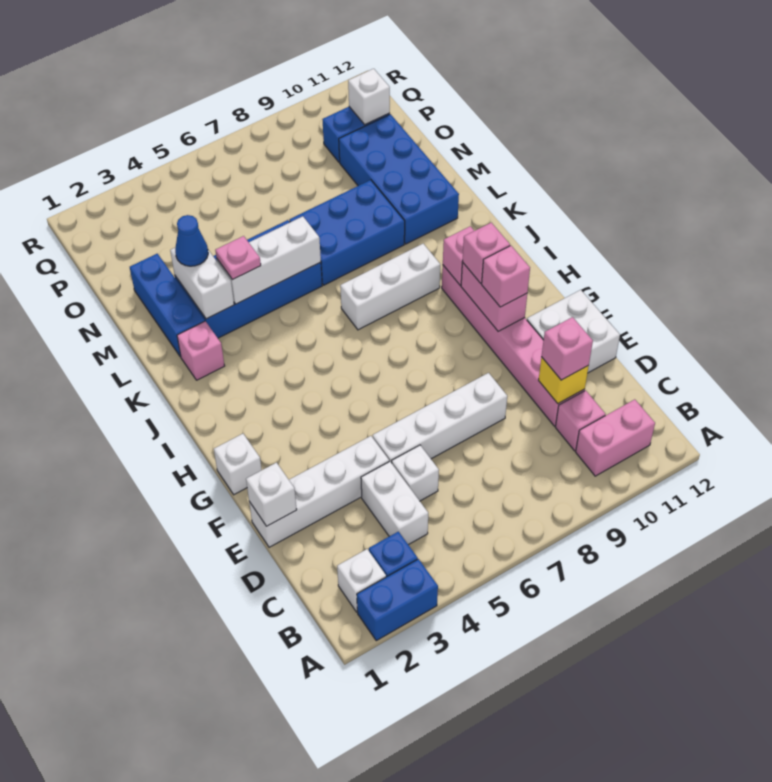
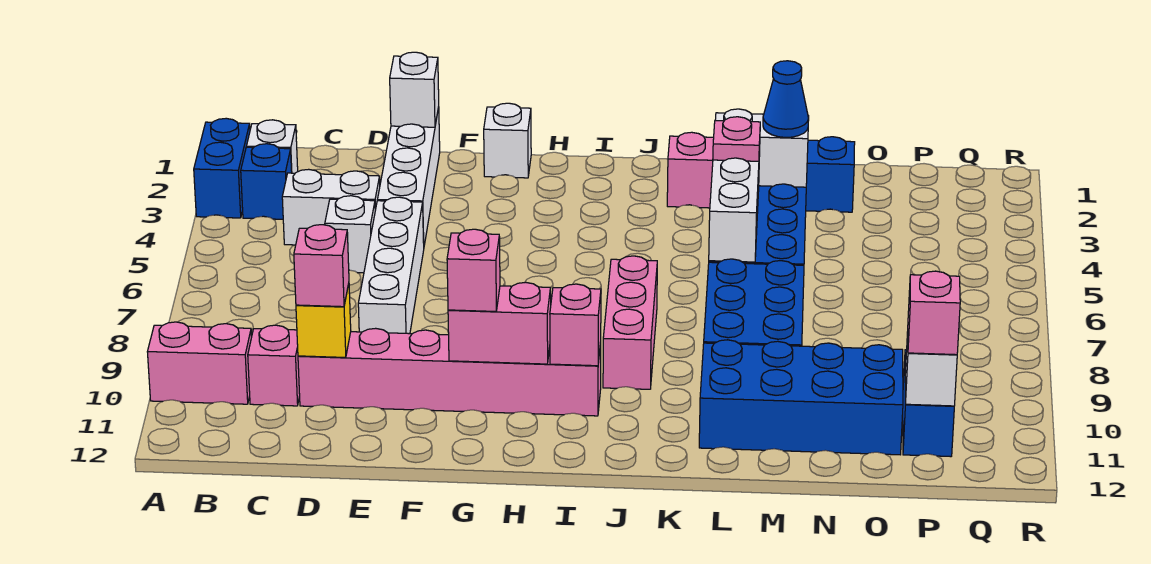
pink 1x2 brick [576,399,655,476] -> pink 1x2 brick turned to [148,322,252,404]
white 2x2 brick [527,290,620,373] -> none
pink 1x1 brick [462,223,510,283] -> pink 1x1 brick moved to [908,271,960,355]
white 1x3 brick [340,244,440,330] -> pink 1x3 brick [603,256,657,389]

